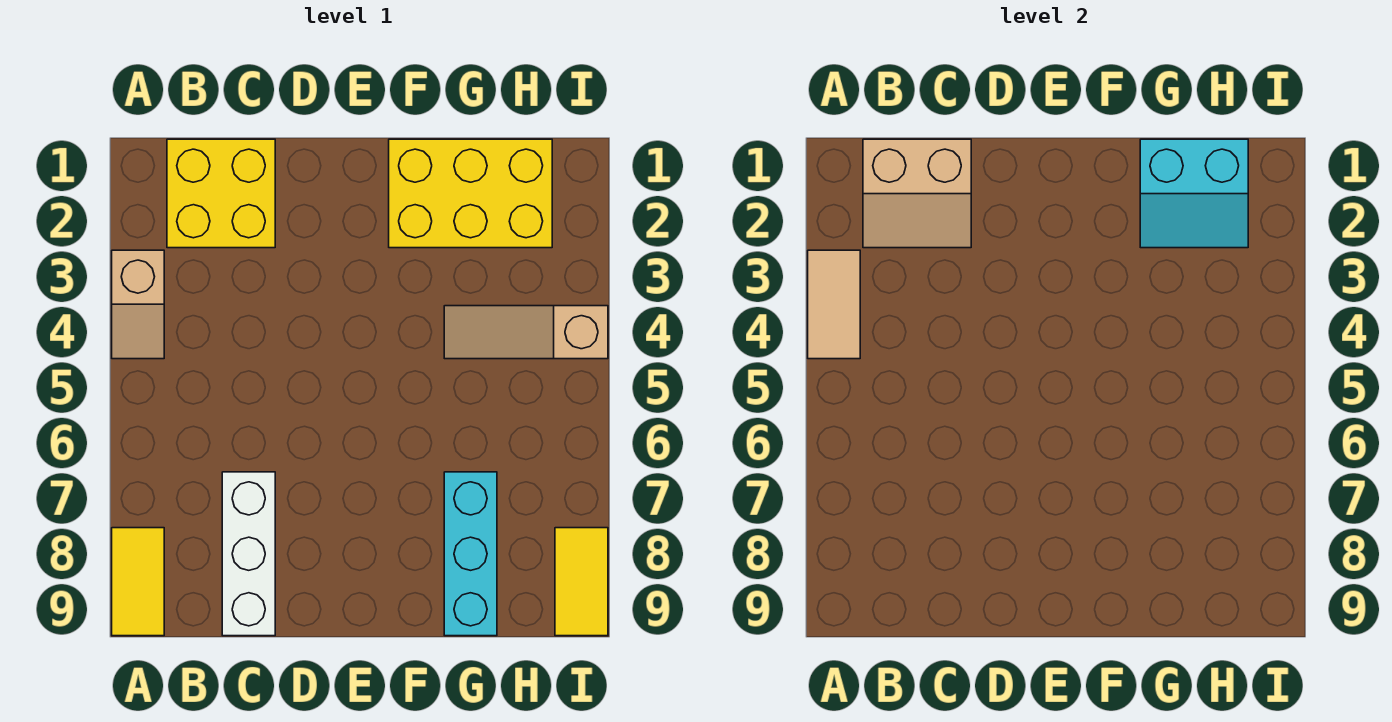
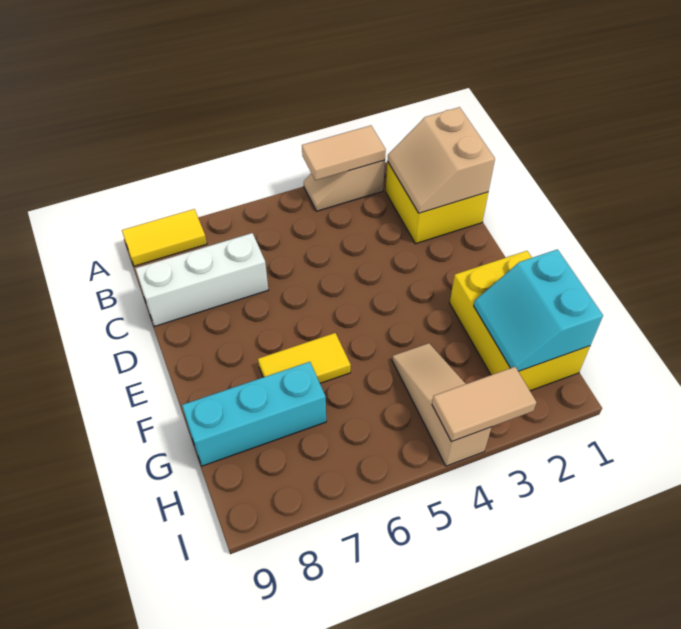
none -> tan 1x2 tile [432,367,537,442]
yellow 1x2 tile [555,528,608,636] -> yellow 1x2 tile moved to [258,333,351,383]

